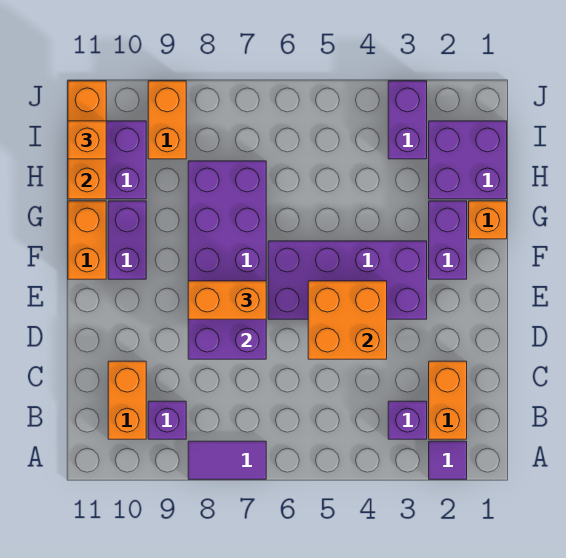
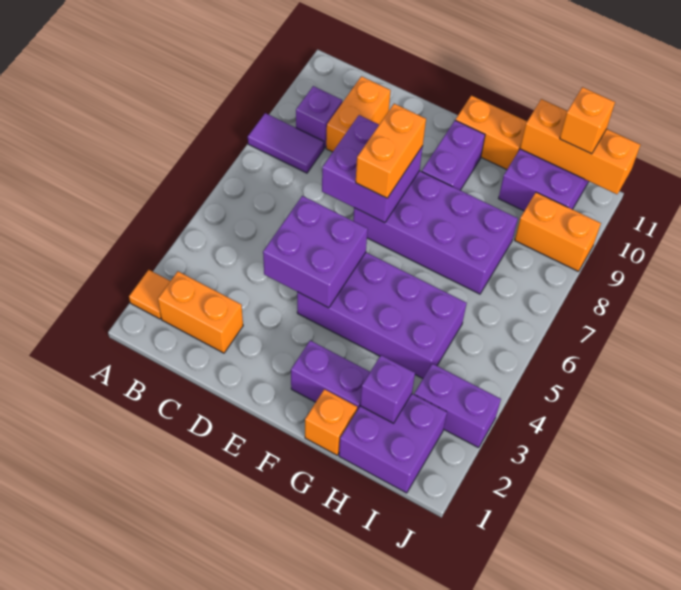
purple 1x1 tile [429,441,467,479] -> orange 1x1 tile [129,270,170,319]
purple 1x2 tile [188,441,266,479] -> purple 1x2 tile turned to [248,113,324,173]
purple 1x1 brick [388,401,427,439] -> purple 1x1 brick moved to [360,355,415,423]
orange 1x2 brick [108,361,146,439] -> orange 1x2 brick turned to [326,76,391,152]
orange 2x2 brick [308,281,387,359] -> purple 2x2 brick [263,196,368,308]
purple 2x4 brick [268,241,427,319] -> purple 2x4 brick turned to [297,252,467,378]
purple 1x2 brick [108,201,146,279] -> purple 1x2 brick turned to [422,120,485,190]

